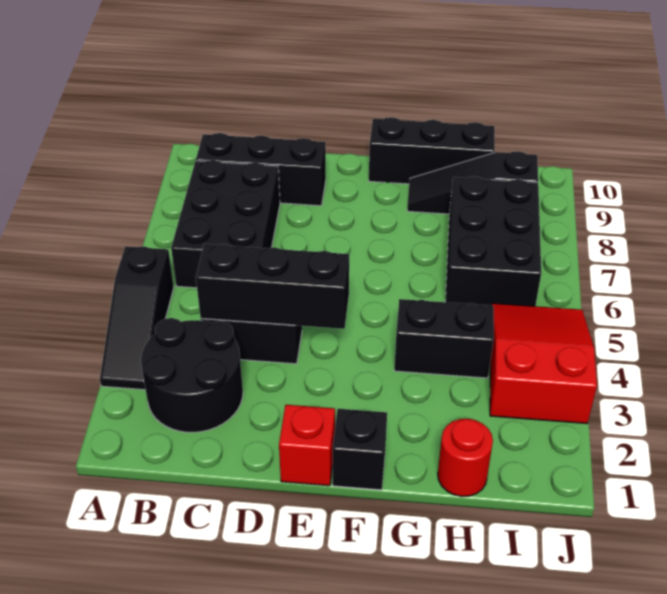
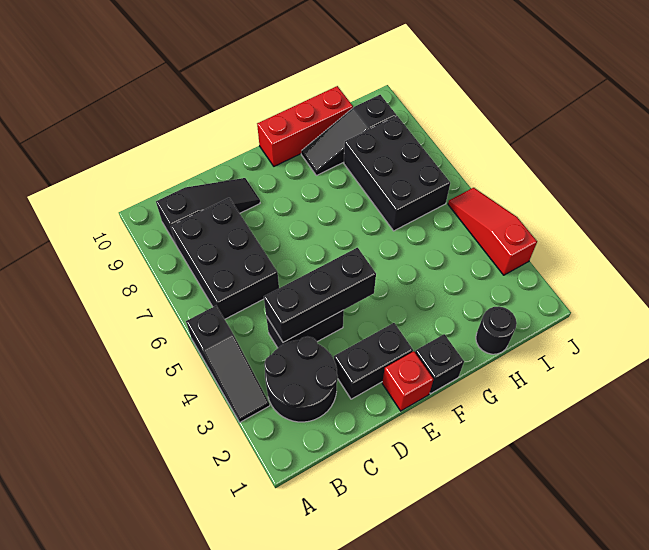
black 1x3 brick [196,133,326,206] -> black 1x3 slope [156,178,260,244]
black 1x3 brick [369,117,495,184] -> red 1x3 brick [257,86,353,166]
black 1x2 brick [394,299,494,378] -> black 1x2 brick moved to [334,323,413,399]
red 1x1 round brick [438,419,493,496] -> black 1x1 round brick [476,306,517,354]
red 2x3 slope [490,303,597,424] -> red 1x3 slope [448,188,537,275]

